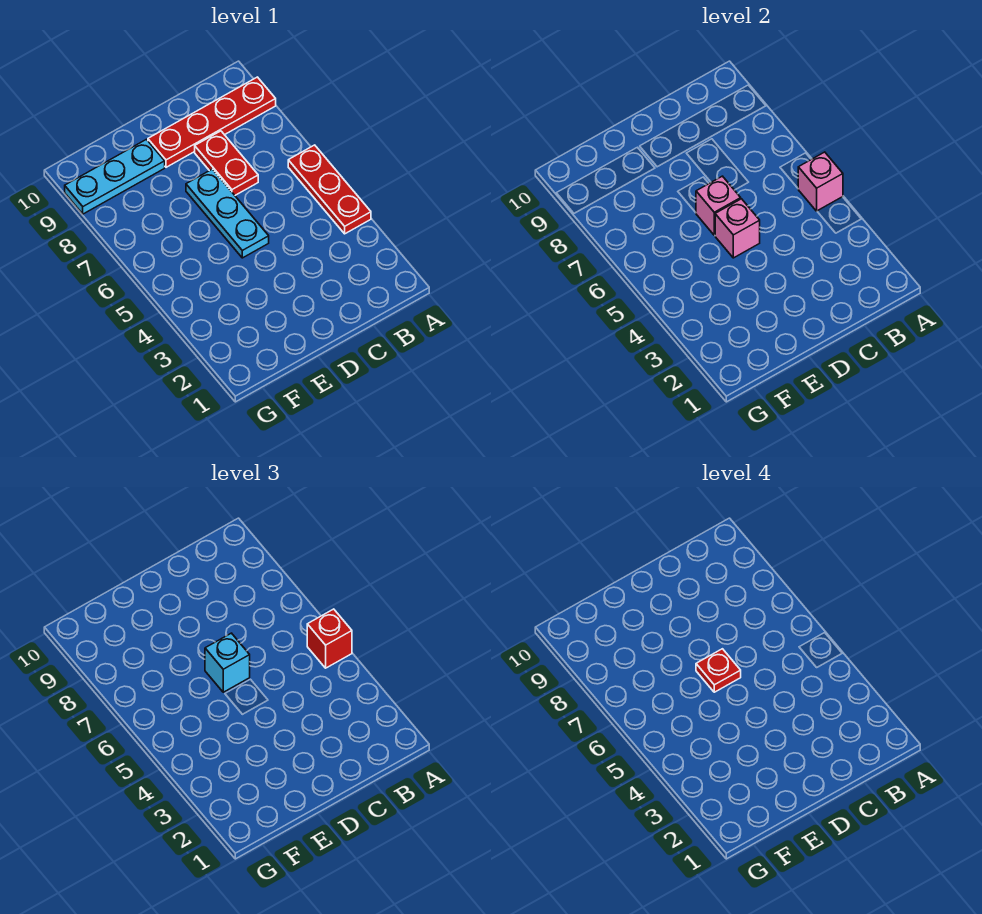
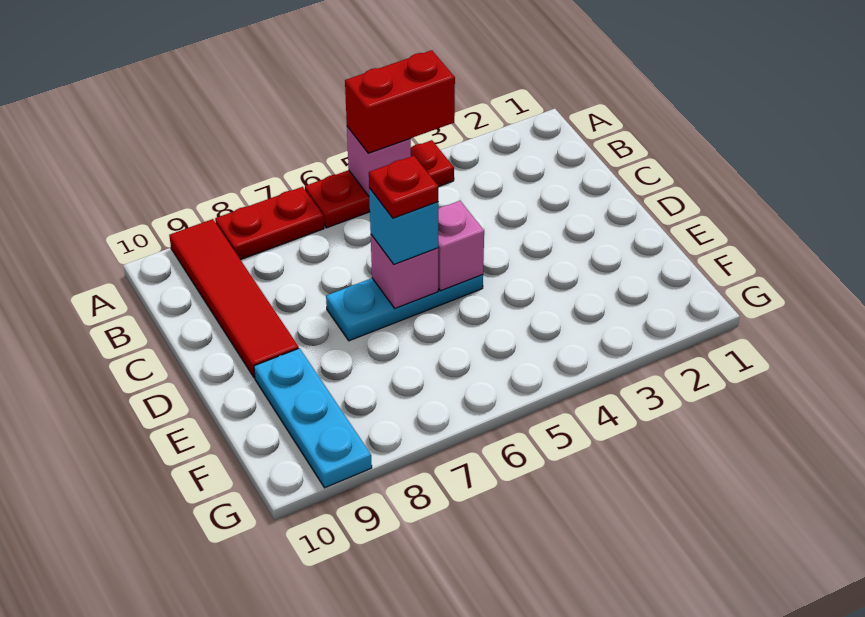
red 1x1 brick [307,609,352,668] -> red 1x2 brick [345,50,455,153]
red 1x4 plate [148,77,276,167] -> red 1x4 tile [169,219,299,378]
red 1x2 plate [195,131,258,195] -> red 1x2 plate moved to [215,187,324,260]

